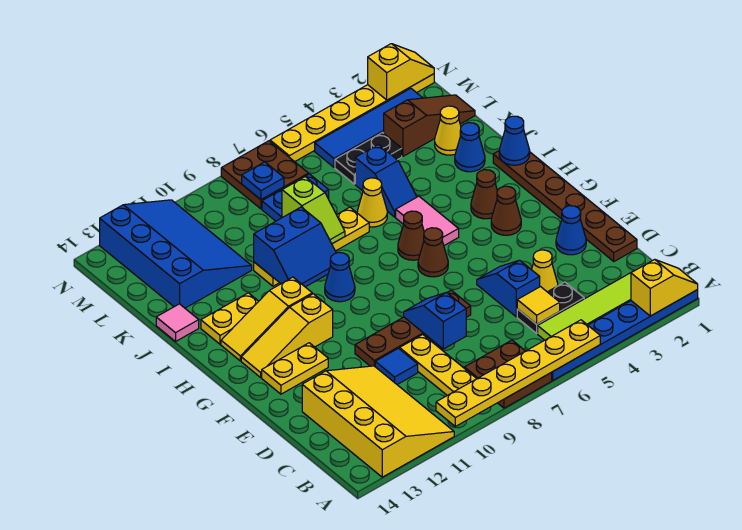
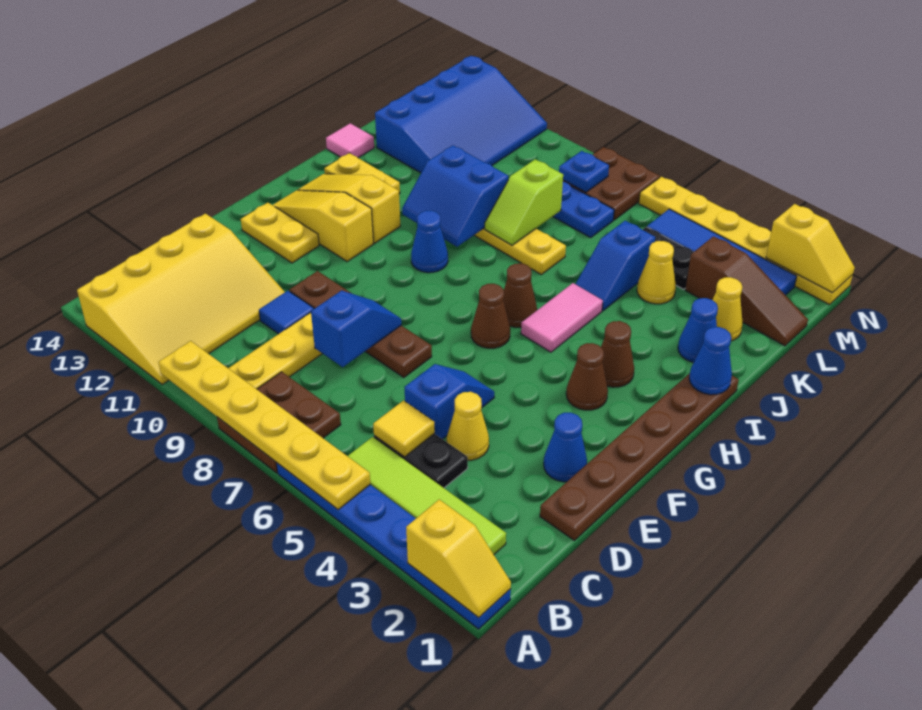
yellow 1x1 cone [357,178,387,227] -> yellow 1x1 cone moved to [637,241,676,304]

